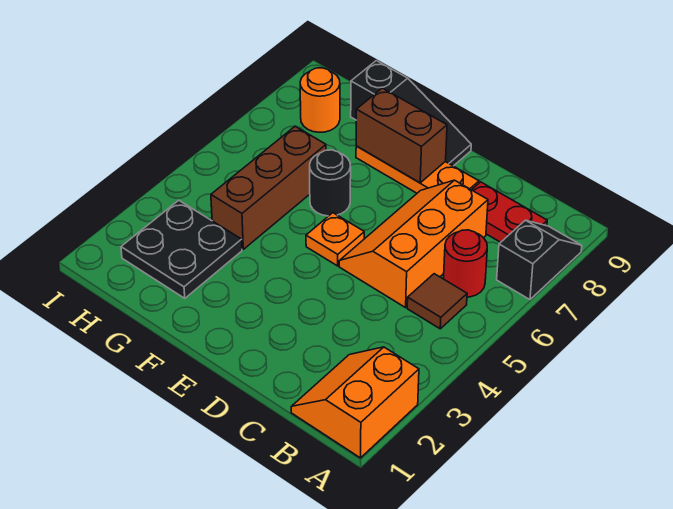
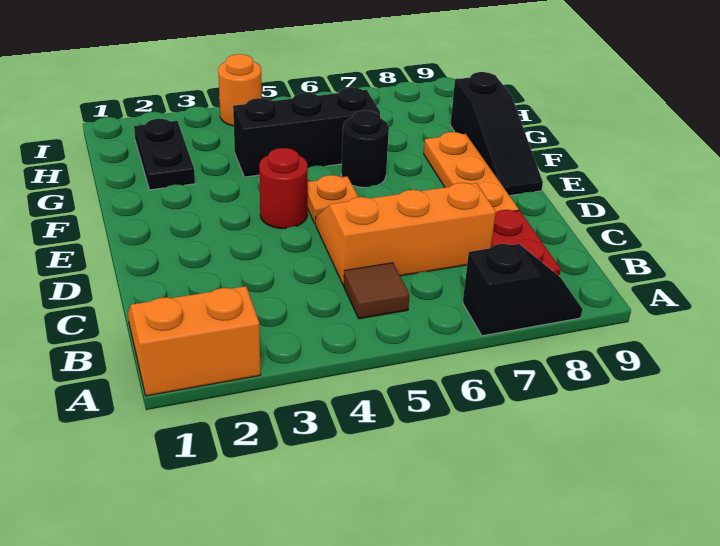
red 1x1 round brick [444,230,487,297] -> red 1x1 round brick moved to [259,148,308,229]
brown 1x2 brick [356,88,447,183] -> none
black 2x2 plate [121,200,242,298] -> black 1x2 plate [134,119,195,190]
brown 1x3 brick [211,126,326,249] -> black 1x3 brick [233,87,380,177]
orange 1x1 round brick [300,68,340,132] -> orange 1x1 round brick moved to [218,54,262,126]

